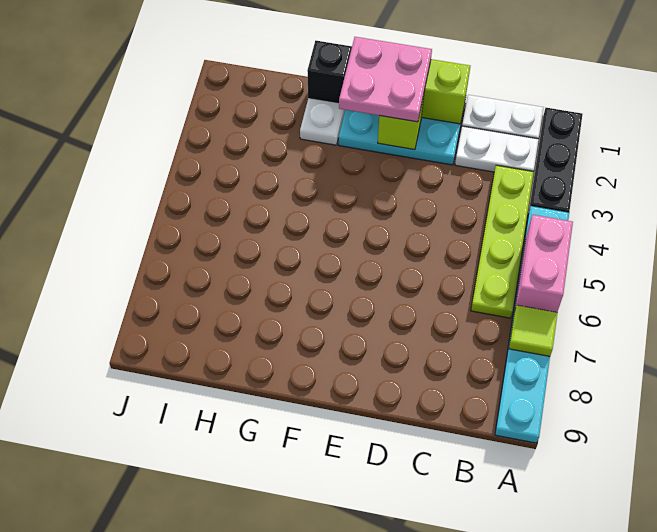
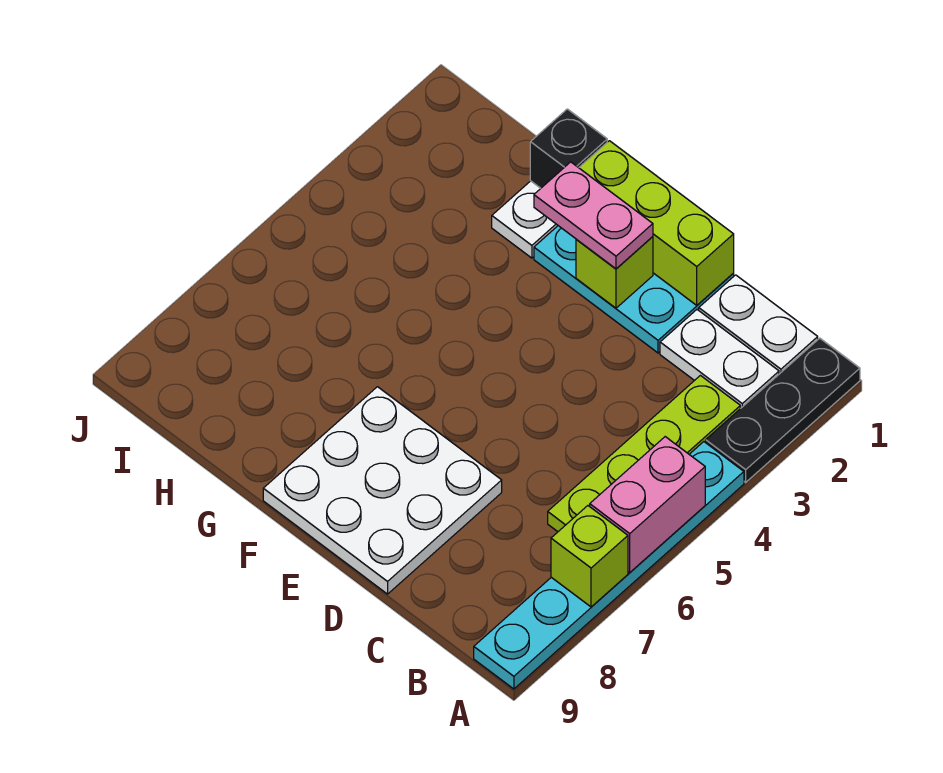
lime 1x1 tile [509,305,557,356] -> lime 1x1 brick [551,506,628,607]
none -> white 3x3 plate [263,387,502,594]
pink 2x2 plate [339,37,432,122] -> pink 1x2 plate [534,162,653,269]

